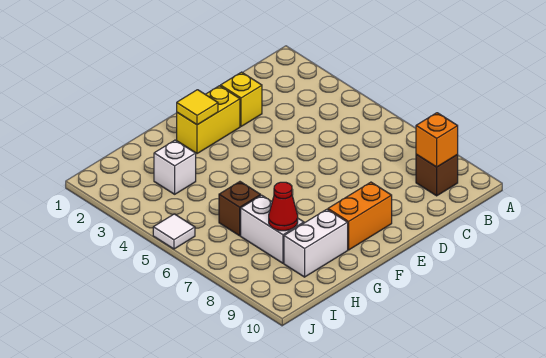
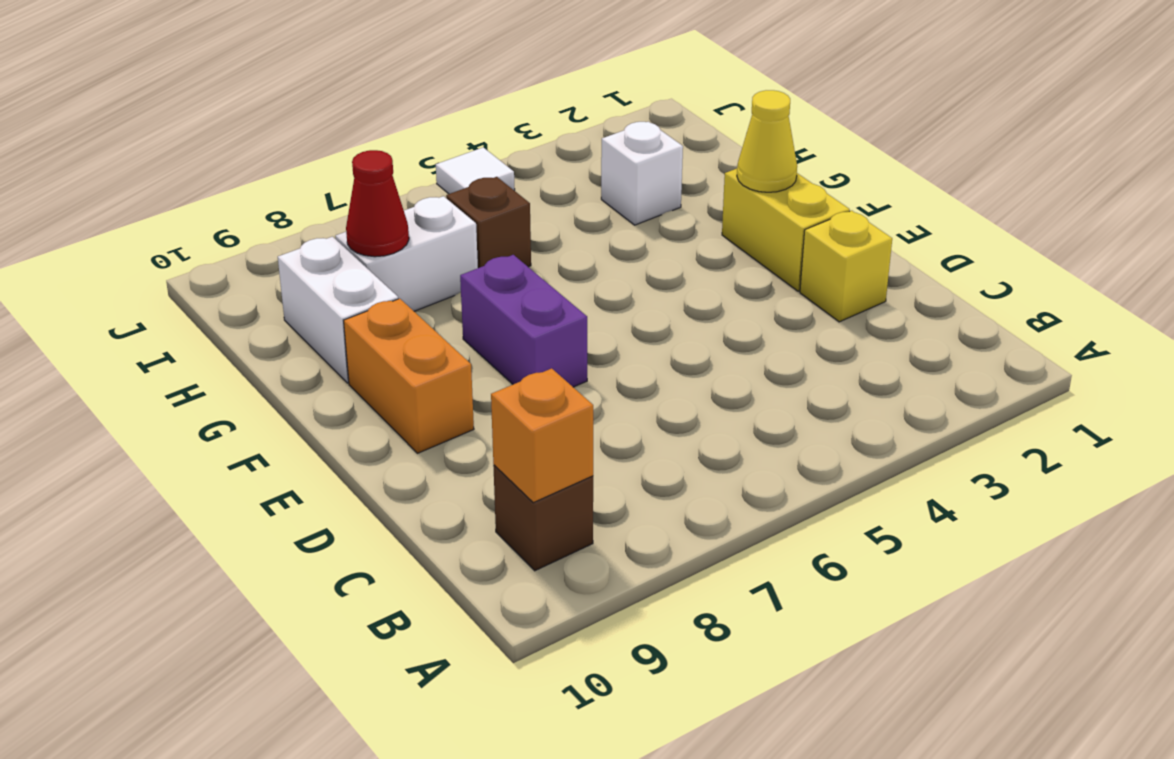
none -> purple 1x2 brick [460,255,587,387]
yellow 1x1 tile [177,90,218,125] -> yellow 1x1 cone [737,90,797,192]

